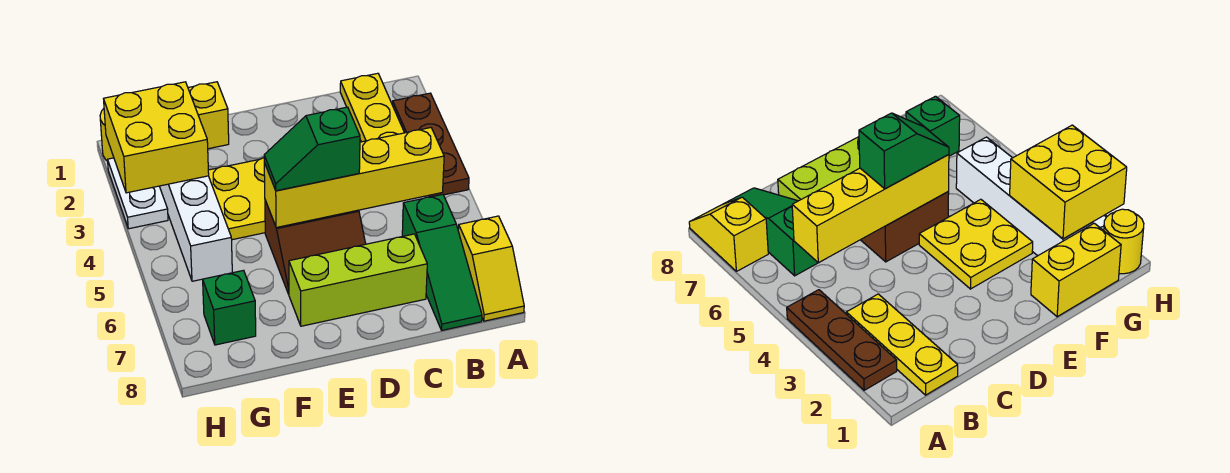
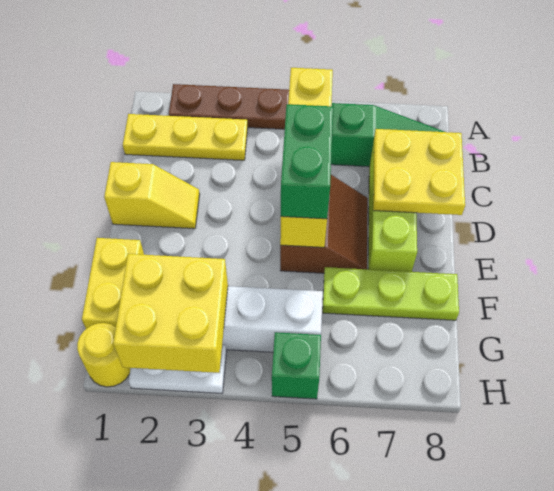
yellow 1x2 slope [458,216,524,321] -> yellow 1x2 slope moved to [104,162,200,229]
green 1x2 slope [264,107,360,191] -> green 1x2 brick [281,104,333,219]
yellow 2x2 plate [208,158,265,240] -> yellow 2x2 plate moved to [373,129,465,215]
none -> lime 1x3 plate [323,267,459,320]
green 1x1 brick [203,270,256,345] -> green 1x1 brick moved to [272,332,321,399]

